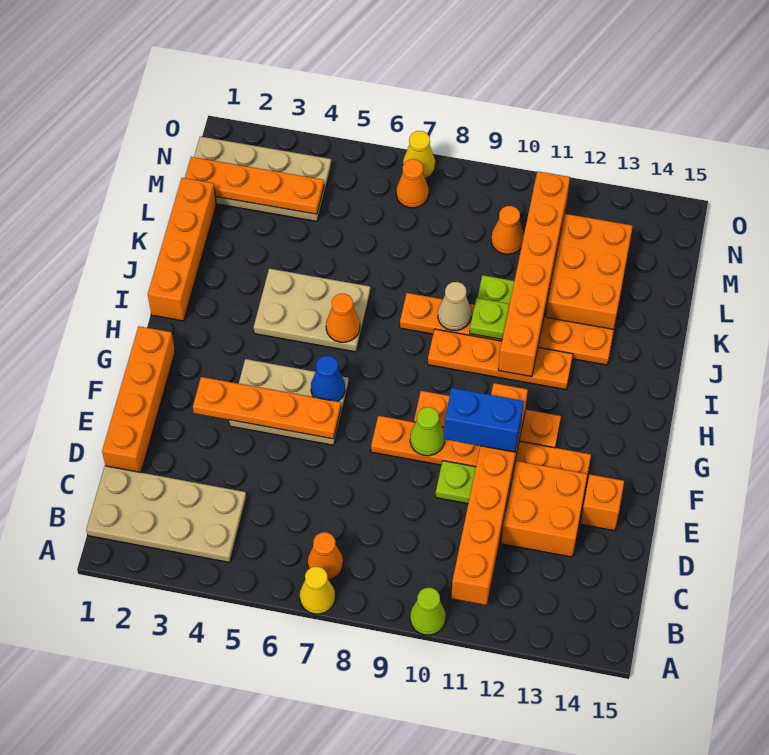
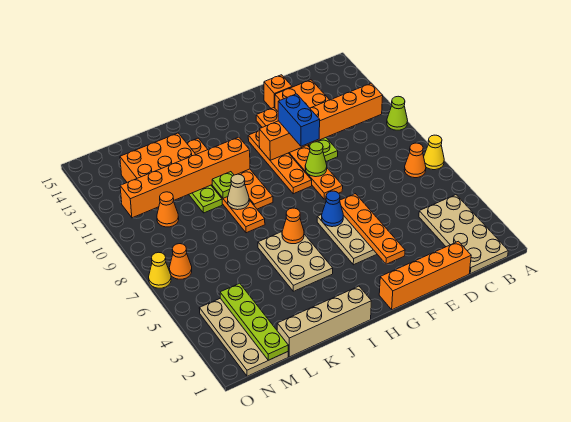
orange 1x4 brick [148,178,216,321] -> tan 1x4 brick [277,286,371,357]
orange 1x4 plate [185,157,324,214] -> lime 1x4 plate [220,283,288,360]

